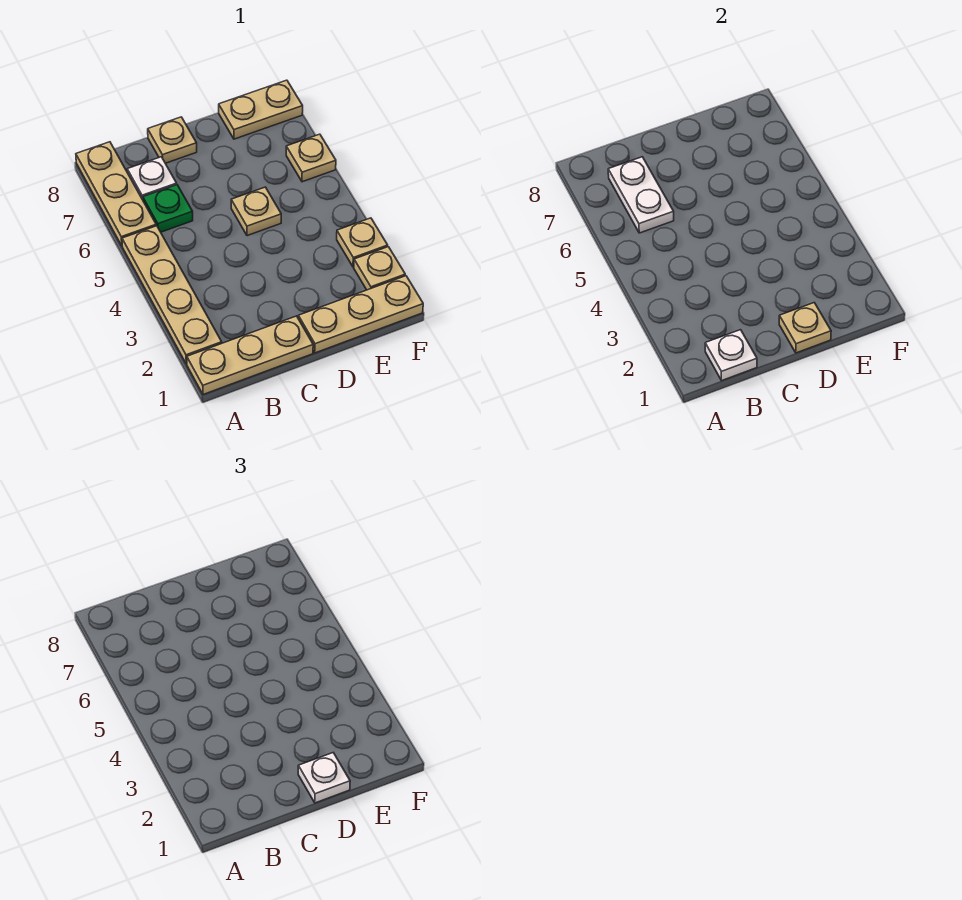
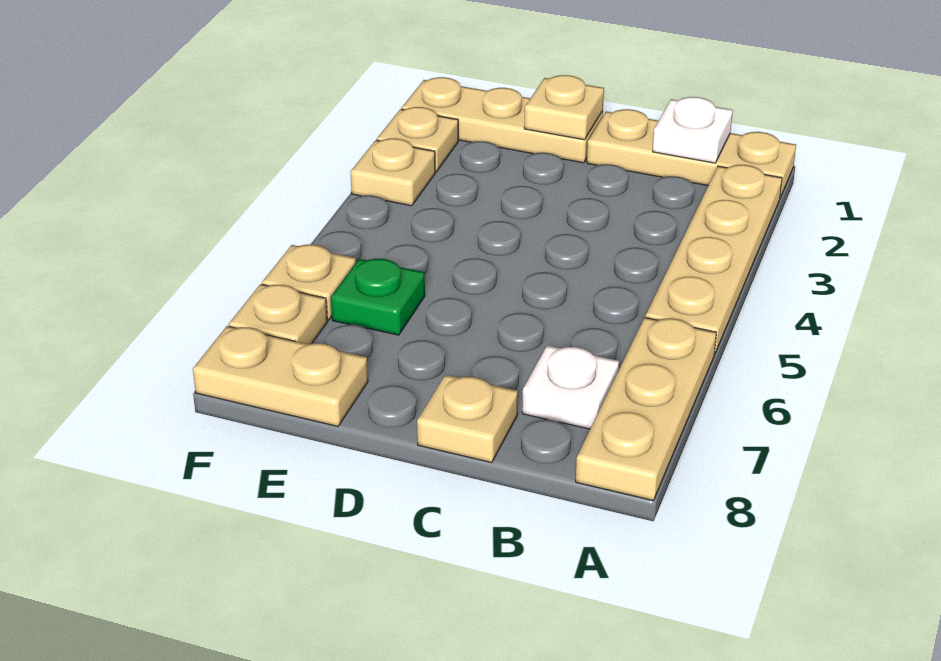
green 1x1 plate [143,185,193,232] -> green 1x1 plate moved to [331,259,425,335]
white 1x2 plate [608,157,674,233] -> none
white 1x1 plate [298,753,350,803] -> none
tan 1x1 plate [231,187,281,236] -> tan 1x1 plate moved to [228,284,327,344]

